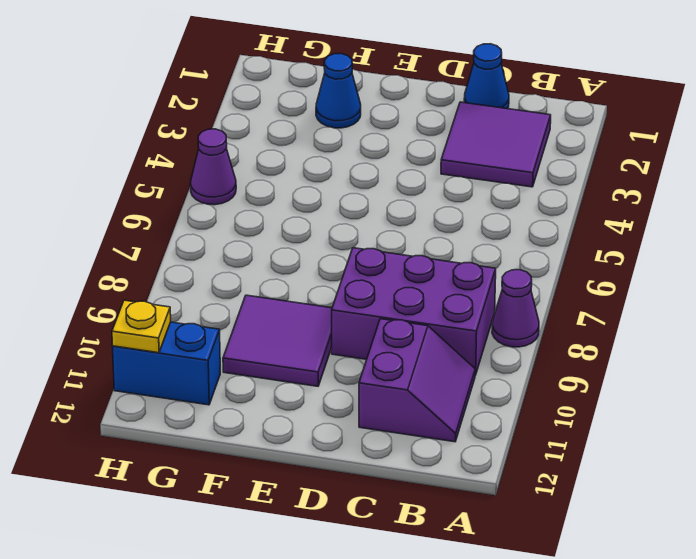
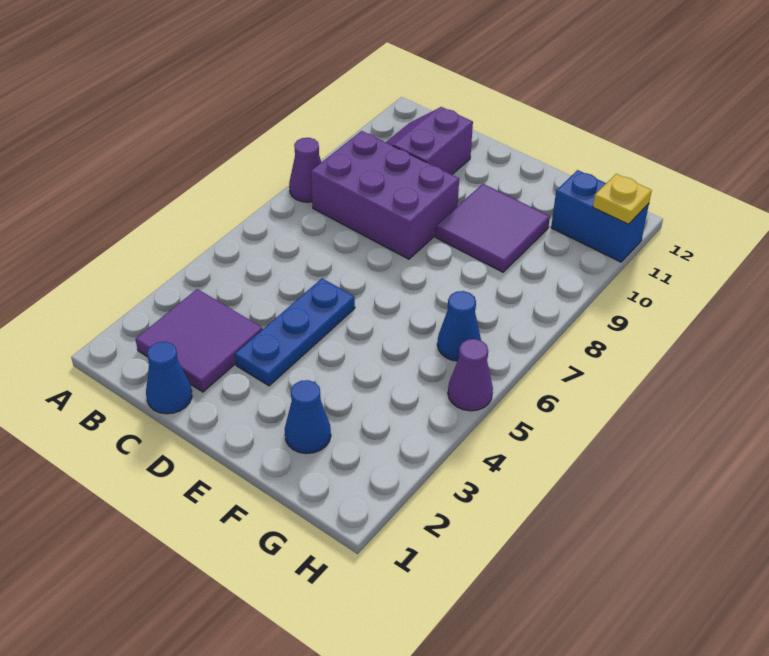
none -> blue 1x3 plate [235,278,355,386]
none -> blue 1x1 cone [437,291,481,361]

